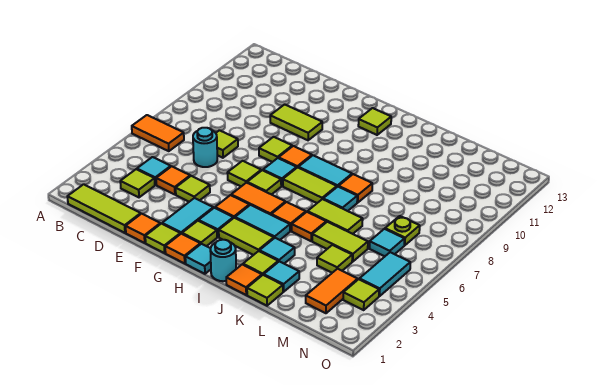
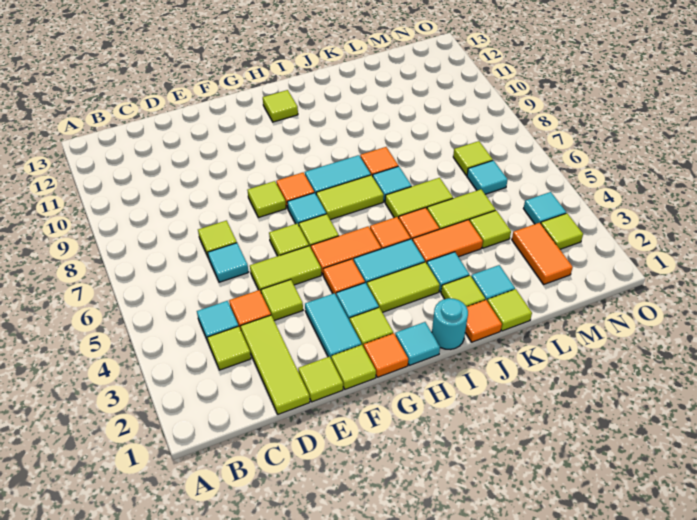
orange 1x2 tile [132,115,184,151] -> orange 1x2 tile moved to [412,220,483,263]
lime 1x3 tile [67,184,141,233] -> lime 1x3 tile turned to [241,315,310,414]
cyan 1x1 round brick [193,128,217,167] -> cyan 1x1 tile [208,243,248,282]
orange 1x1 tile [126,214,160,243] -> lime 1x1 tile [298,357,343,402]
lime 1x2 tile [270,104,322,140] -> lime 1x2 tile moved to [250,246,321,292]
lime 1x1 plate [385,216,420,245] -> lime 1x1 tile [453,141,493,176]
cyan 1x2 tile [359,252,410,296] -> cyan 1x1 tile [524,192,566,224]

